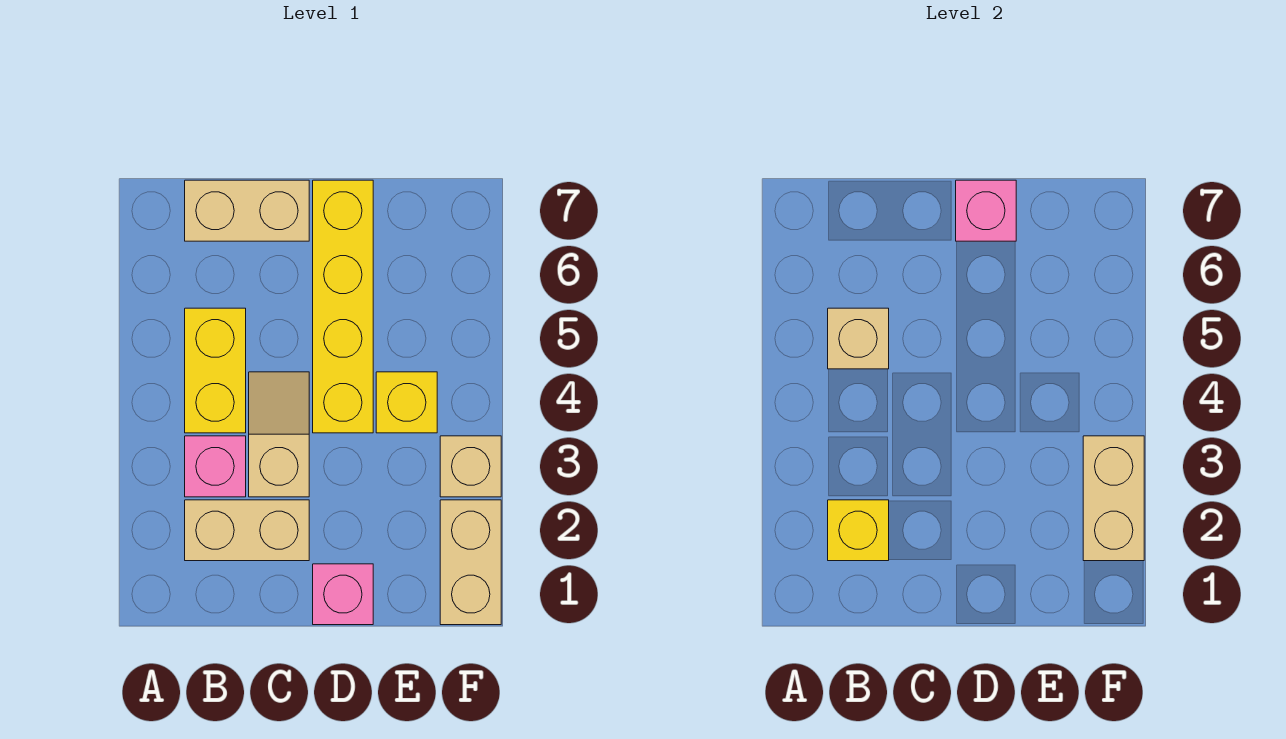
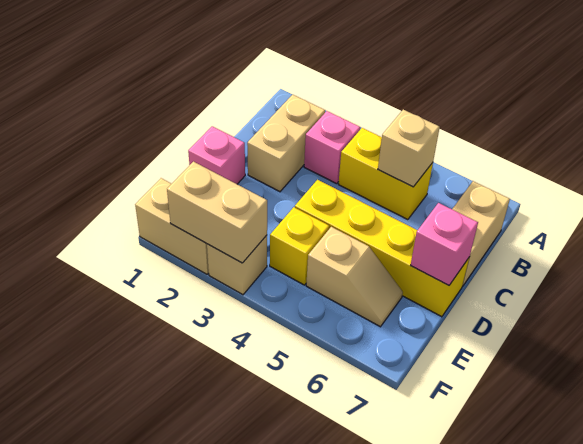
yellow 1x1 brick [828,500,889,561] -> none
tan 1x2 slope [249,372,309,497] -> tan 1x2 slope moved to [306,227,403,327]

